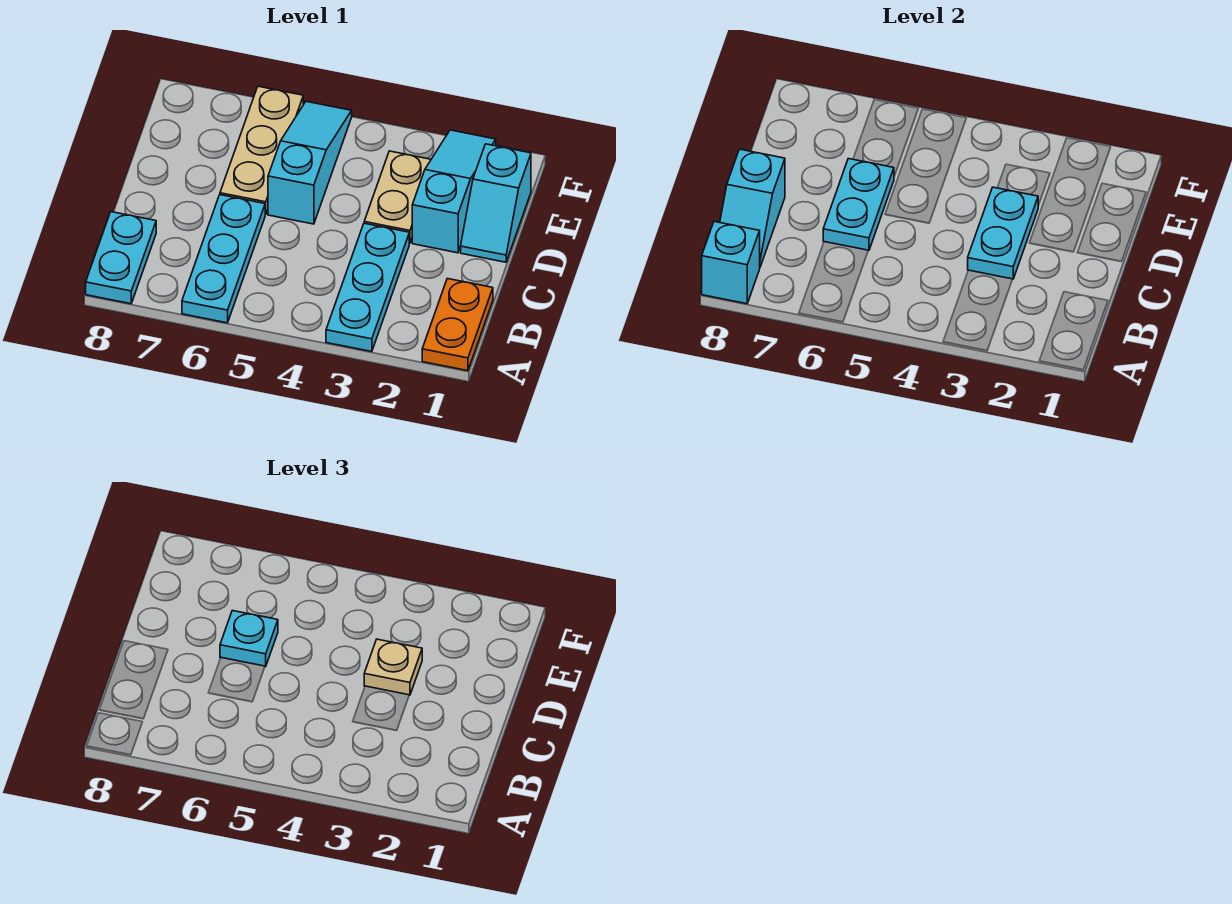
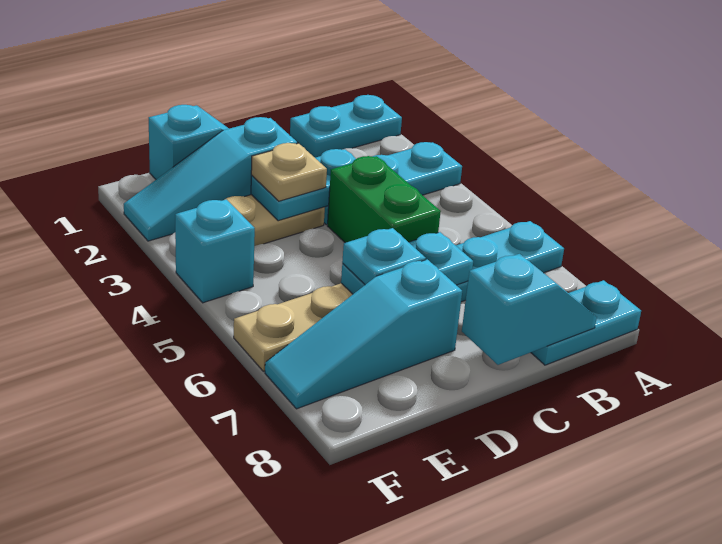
orange 1x2 plate [422,279,493,371] -> cyan 1x2 plate [290,95,402,157]
cyan 1x1 brick [702,221,760,304] -> cyan 1x1 brick moved to [175,199,255,303]
none -> green 1x2 brick [328,156,441,243]
cyan 1x3 slope [268,101,352,224] -> cyan 1x3 slope moved to [265,259,462,409]

